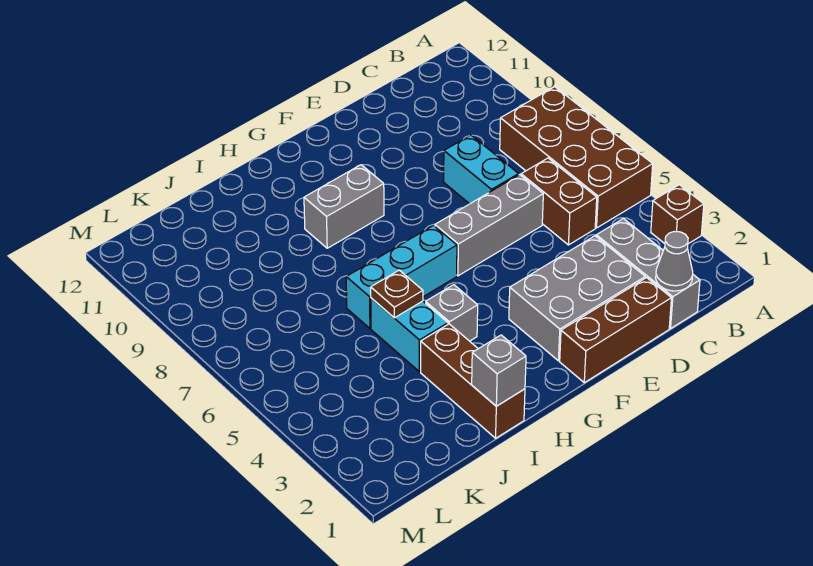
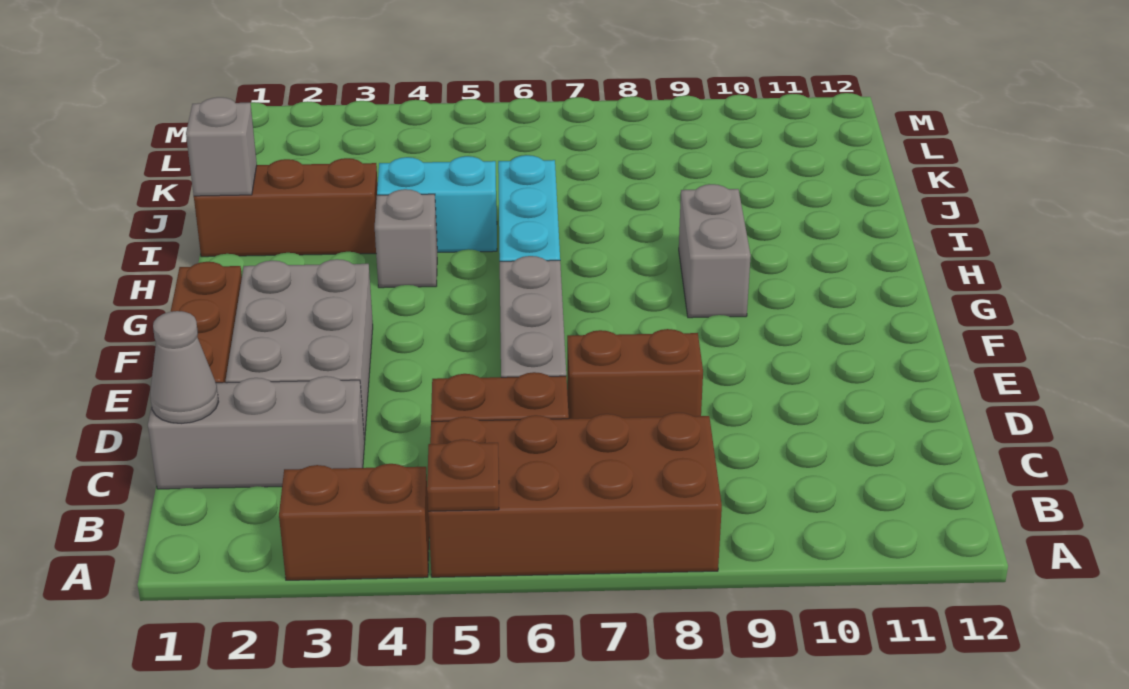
brown 1x1 brick [651,185,704,244] -> brown 1x2 brick [279,464,429,580]
cyan 1x2 brick [444,135,519,204] -> brown 1x2 brick [567,329,703,419]
brown 1x1 plate [371,270,423,318] -> brown 1x1 plate moved to [427,439,499,511]

